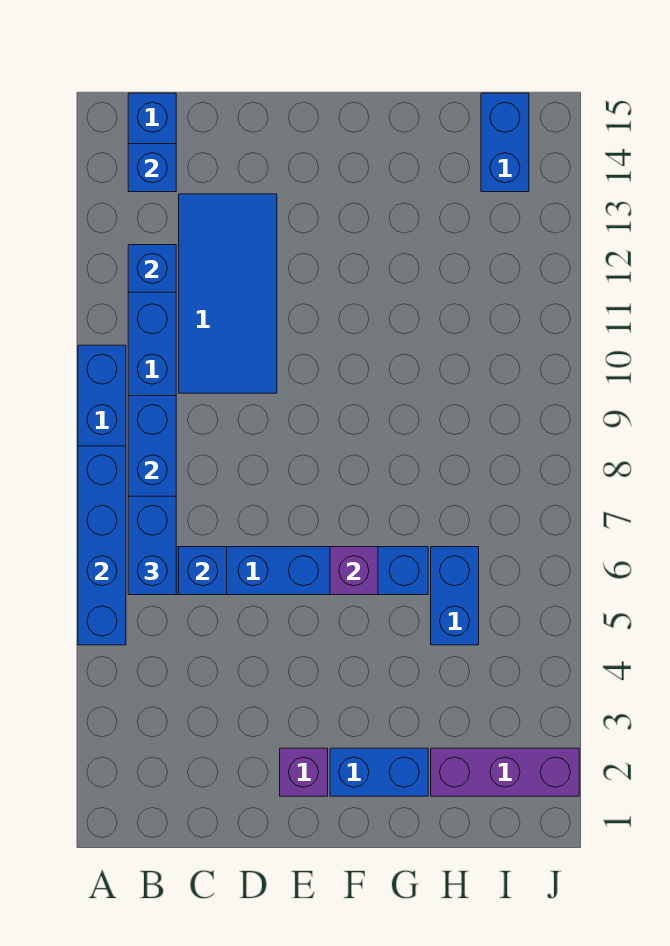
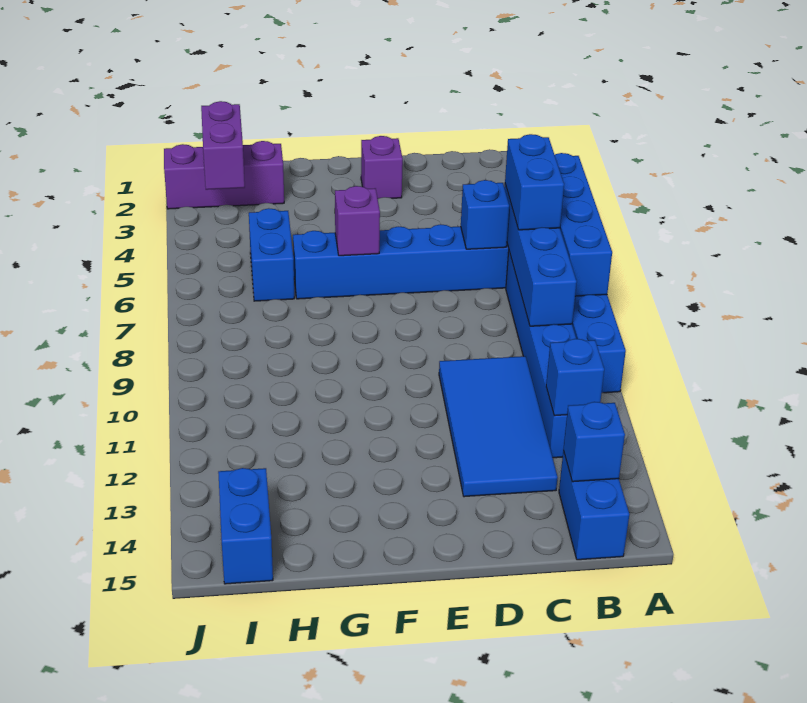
blue 1x2 brick [330,748,428,796] -> none
none -> purple 1x2 brick [201,101,245,190]

